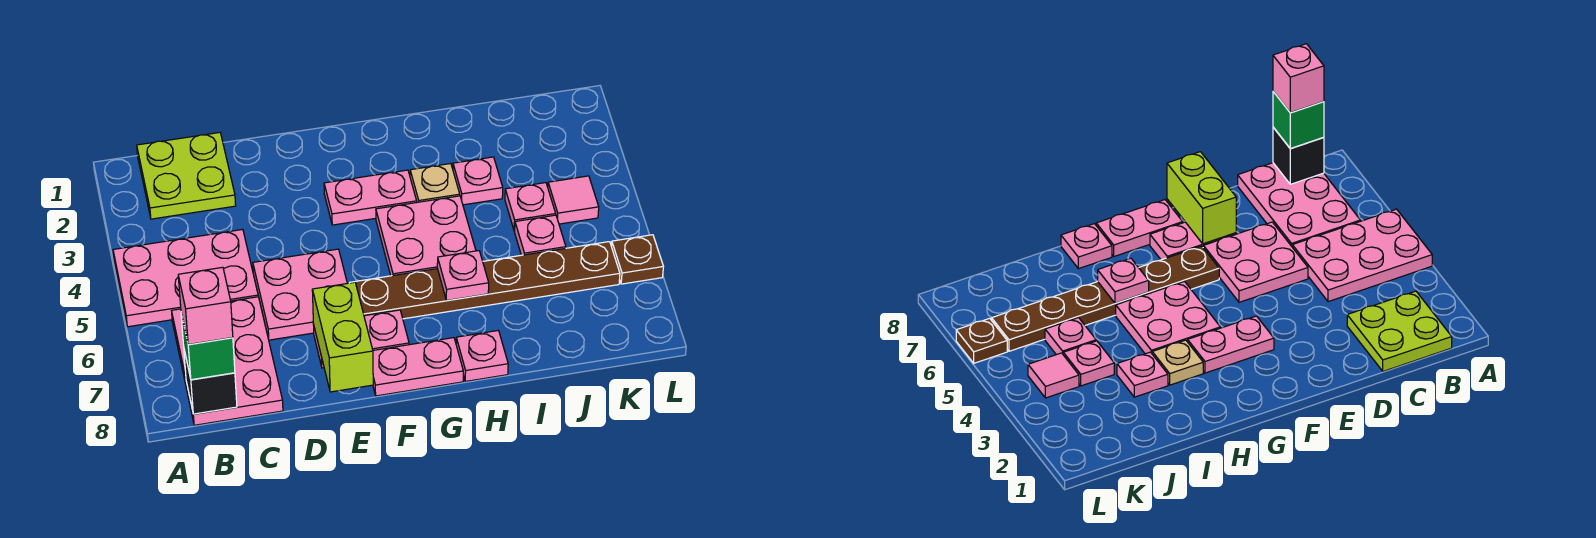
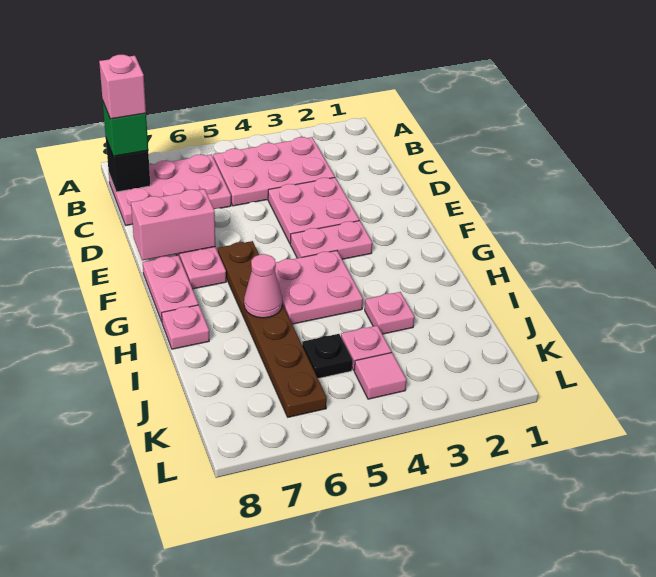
pink 2x3 plate [113,229,258,327] -> pink 2x3 plate turned to [213,137,335,206]
lime 2x2 plate [137,132,236,219] -> none
pink 2x2 plate [253,249,347,340] -> pink 2x2 plate moved to [268,178,359,243]
lime 1x2 brick [312,282,373,392] -> pink 1x2 brick [131,189,215,260]
pink 1x2 plate [324,170,417,225] -> pink 1x2 plate turned to [290,221,372,259]
tan 1x1 plate [410,164,460,202] -> none
pink 1x1 plate [437,251,489,300] -> pink 1x1 cone [244,254,282,318]
pink 1x1 plate [515,215,566,255] -> black 1x1 plate [302,334,352,379]
brown 1x1 plate [611,235,663,284] -> none

